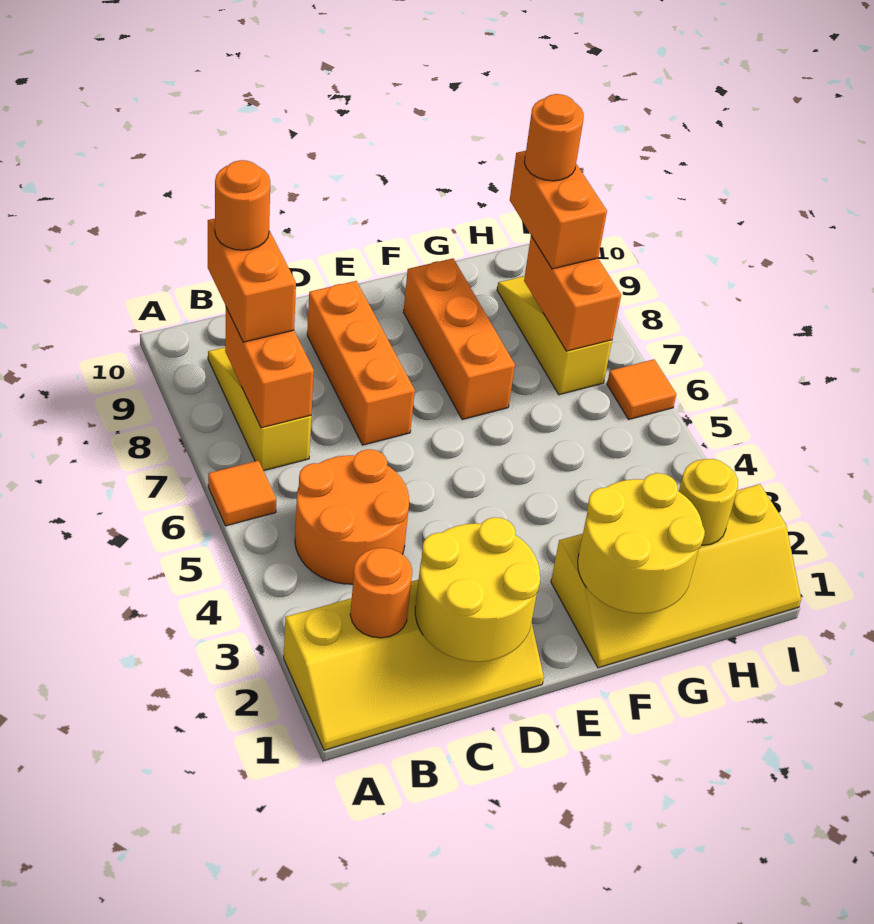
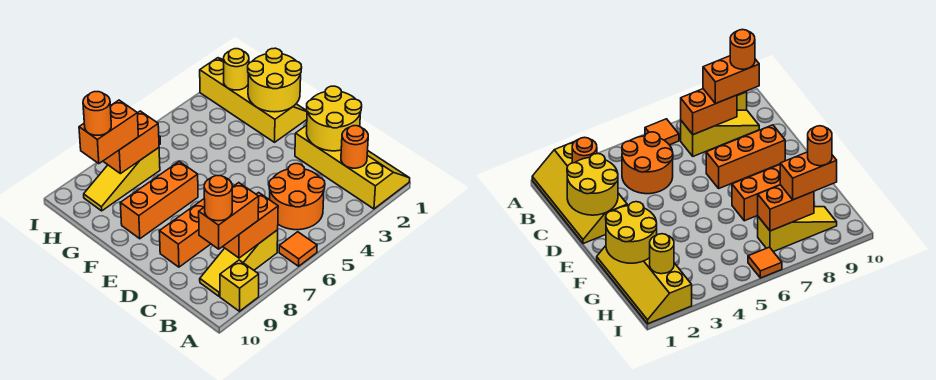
none -> yellow 1x1 brick [220,260,259,311]

